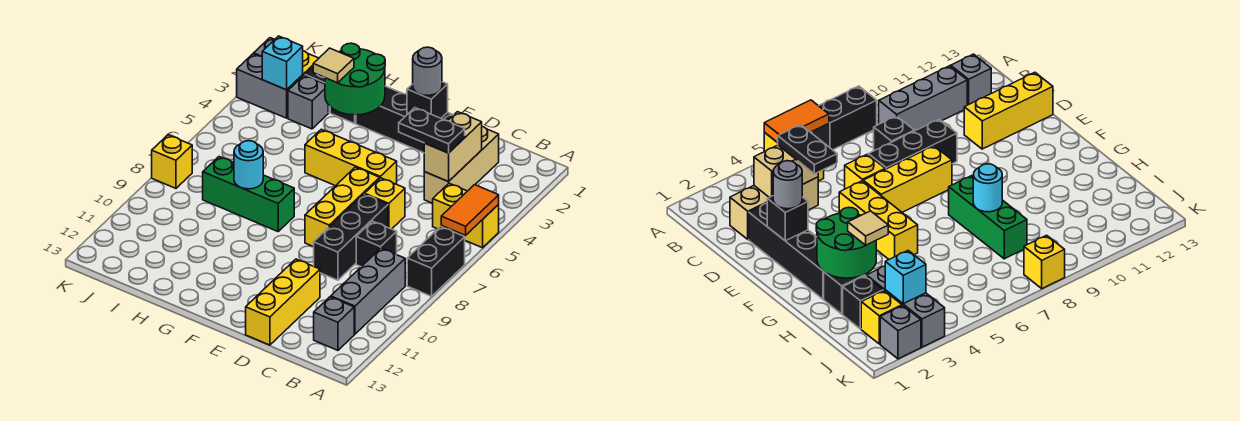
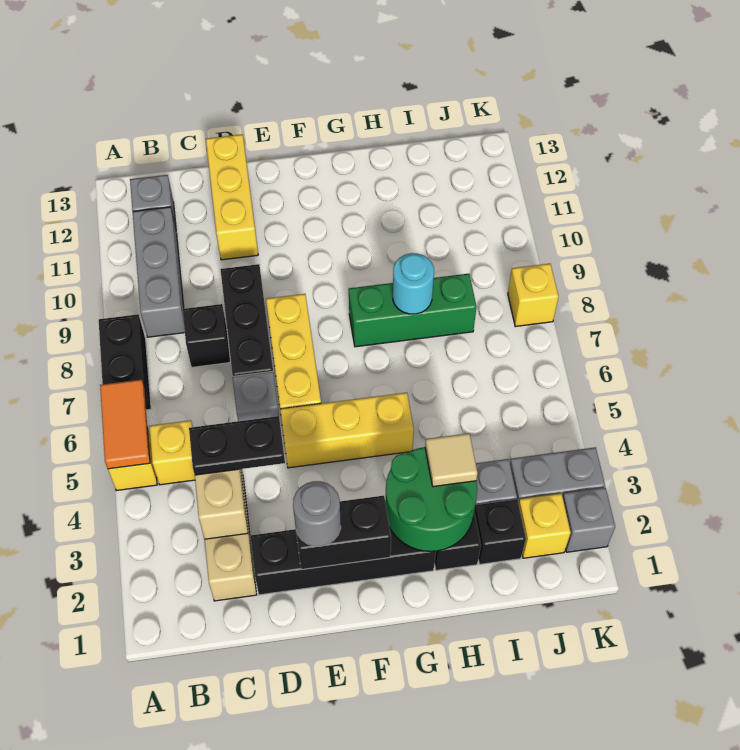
yellow 1x1 brick [365,178,405,229] -> grey 1x1 brick [233,371,279,421]
black 1x1 brick [407,82,448,118] -> black 1x2 brick [293,496,391,570]
cyan 1x1 brick [262,36,303,90] -> none

